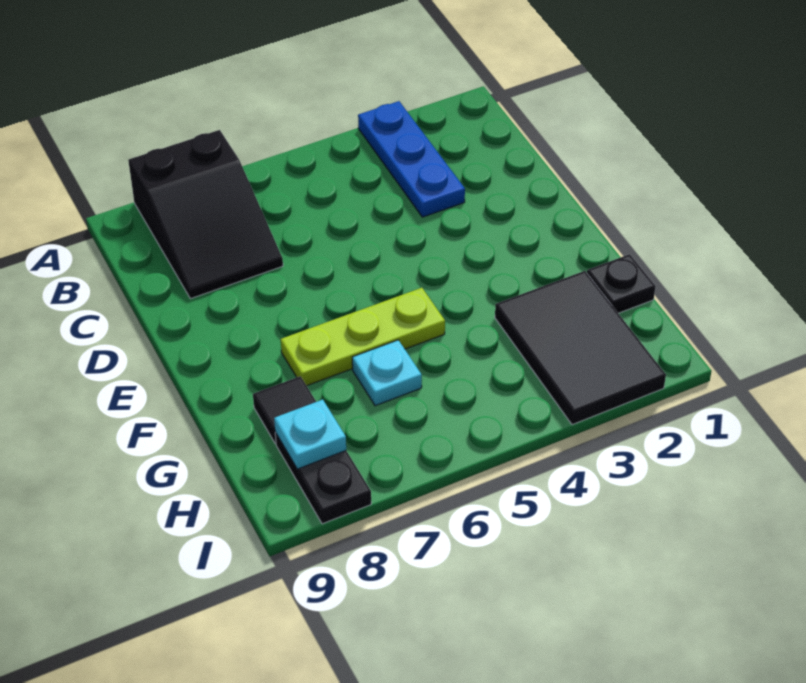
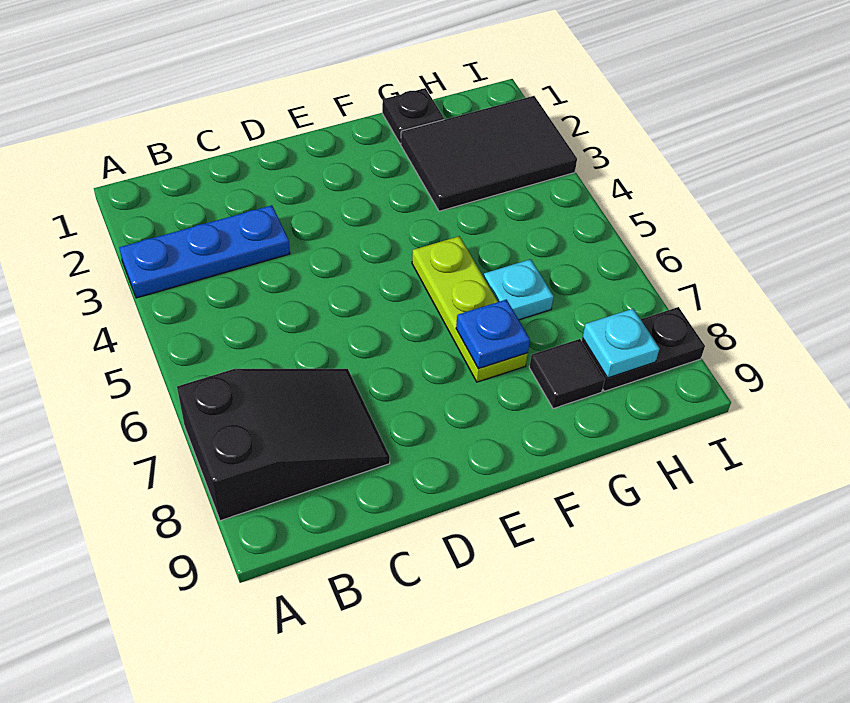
none -> blue 1x1 plate [456,300,530,369]

